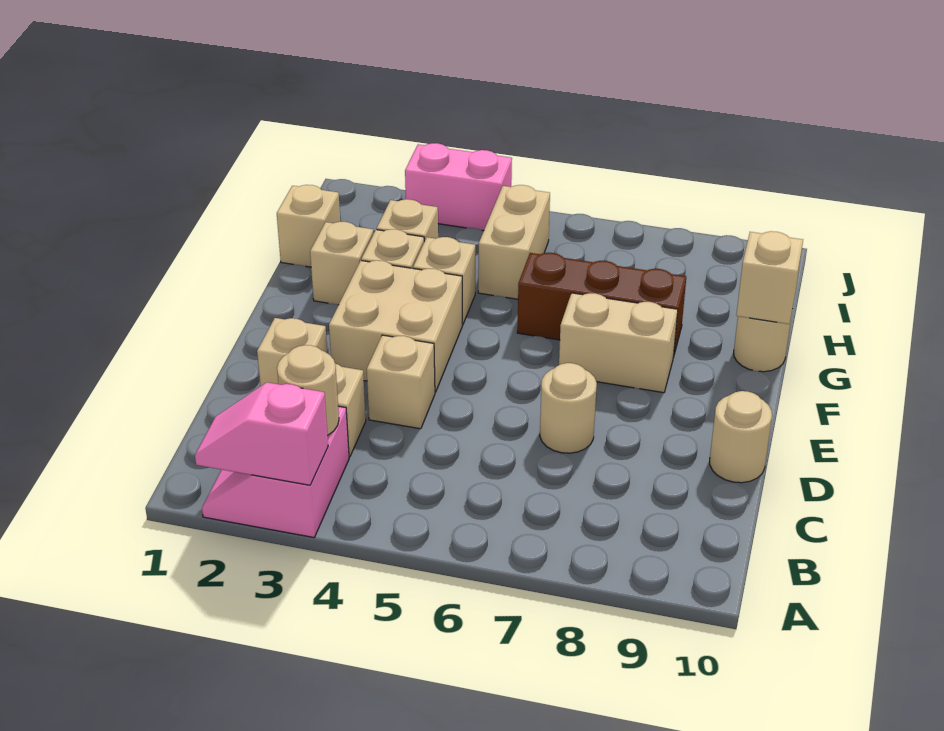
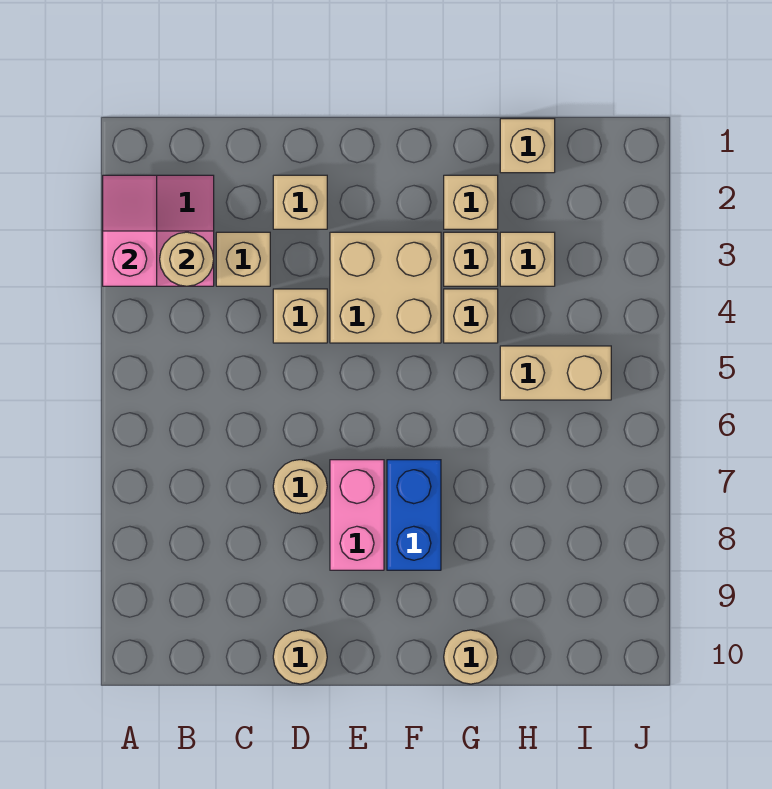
tan 1x2 brick [559,293,678,393] -> blue 1x2 brick [387,460,441,570]
brown 1x3 brick [517,253,686,358] -> none
tan 1x1 brick [736,231,803,324] -> none
pink 1x2 brick [405,143,512,231] -> pink 1x2 brick moved to [330,460,384,570]

